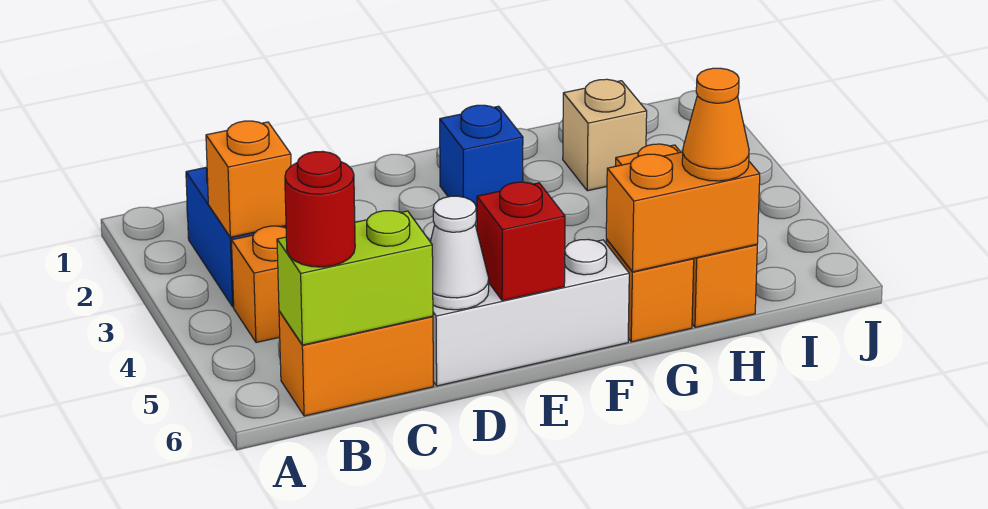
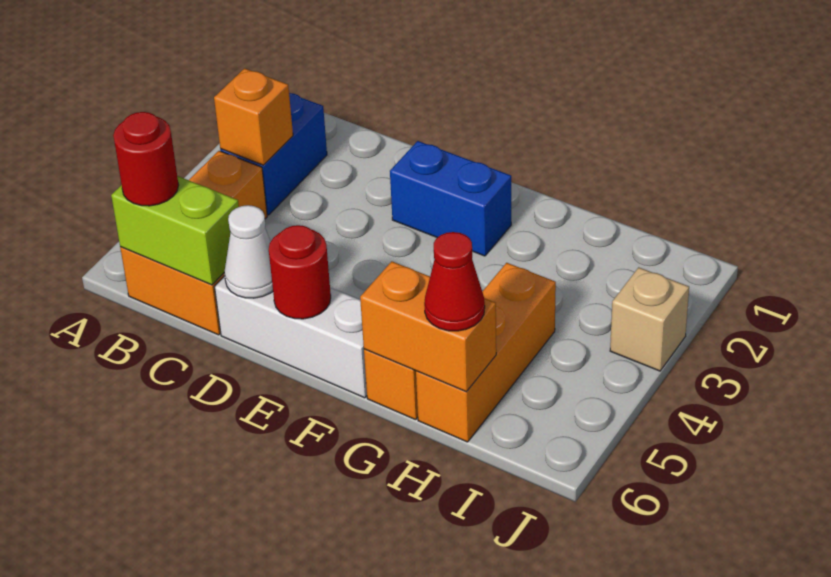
red 1x1 brick [477,182,565,301] -> red 1x1 round brick [269,225,331,319]
blue 1x1 brick [440,105,523,215] -> blue 1x2 brick [390,141,512,256]
tan 1x1 brick [563,79,647,191] -> tan 1x1 brick moved to [610,267,689,371]
orange 1x1 cone [682,68,749,181] -> red 1x1 cone [424,232,485,331]

